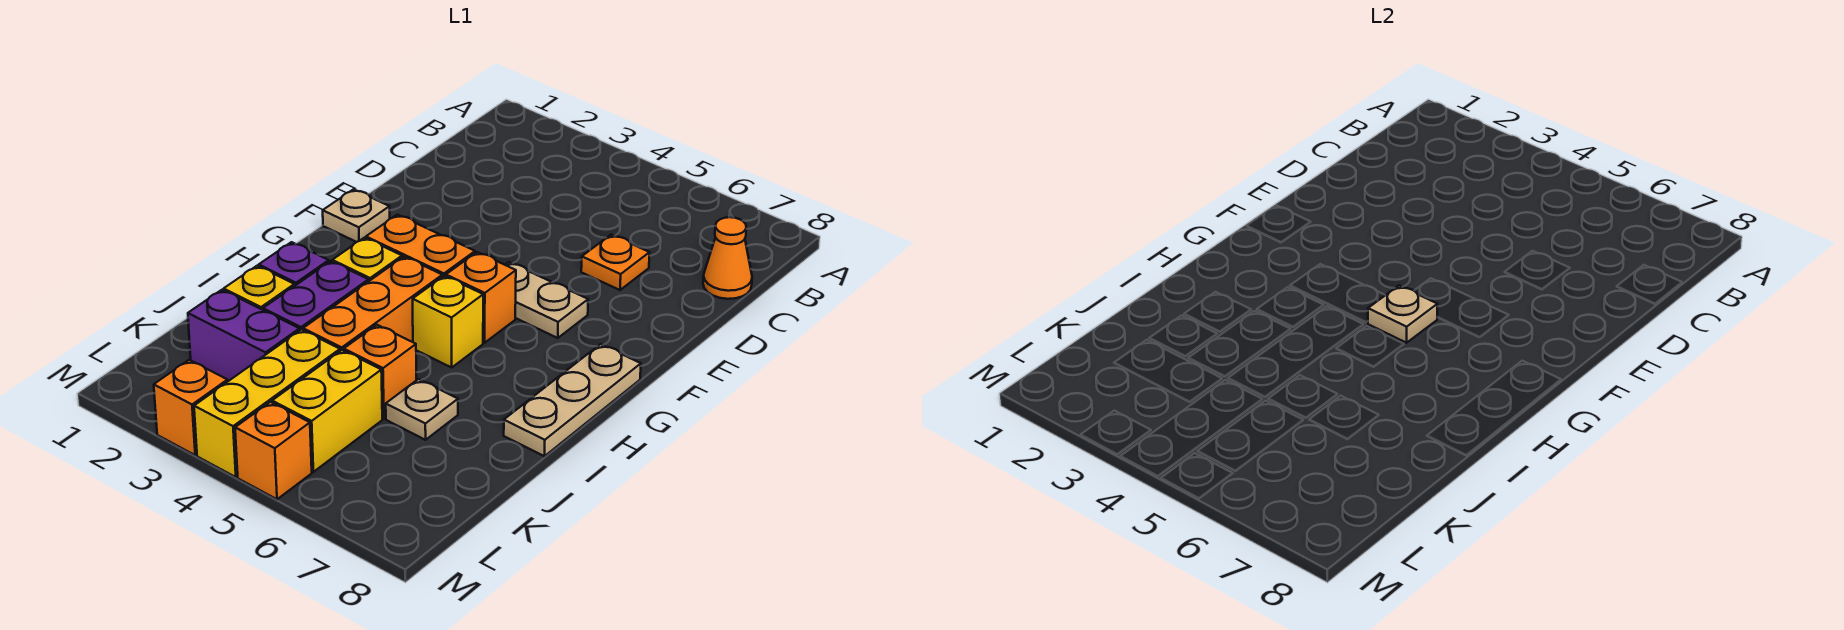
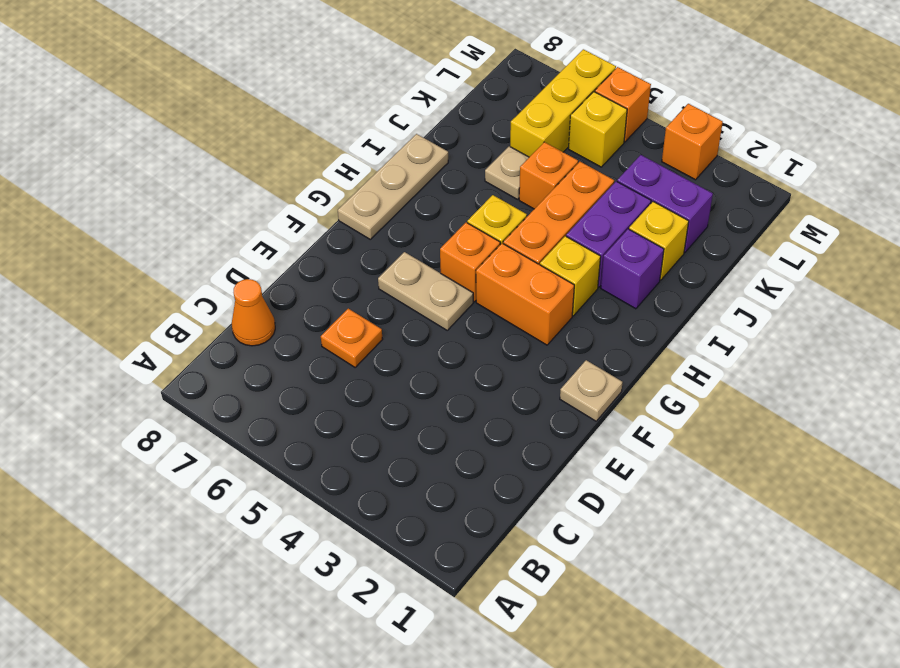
tan 1x1 plate [1368,286,1437,343] -> none
yellow 1x3 brick [194,329,340,477] -> yellow 1x3 brick moved to [510,49,616,157]
yellow 1x2 brick [272,350,382,472] -> yellow 1x1 brick [569,92,627,167]

